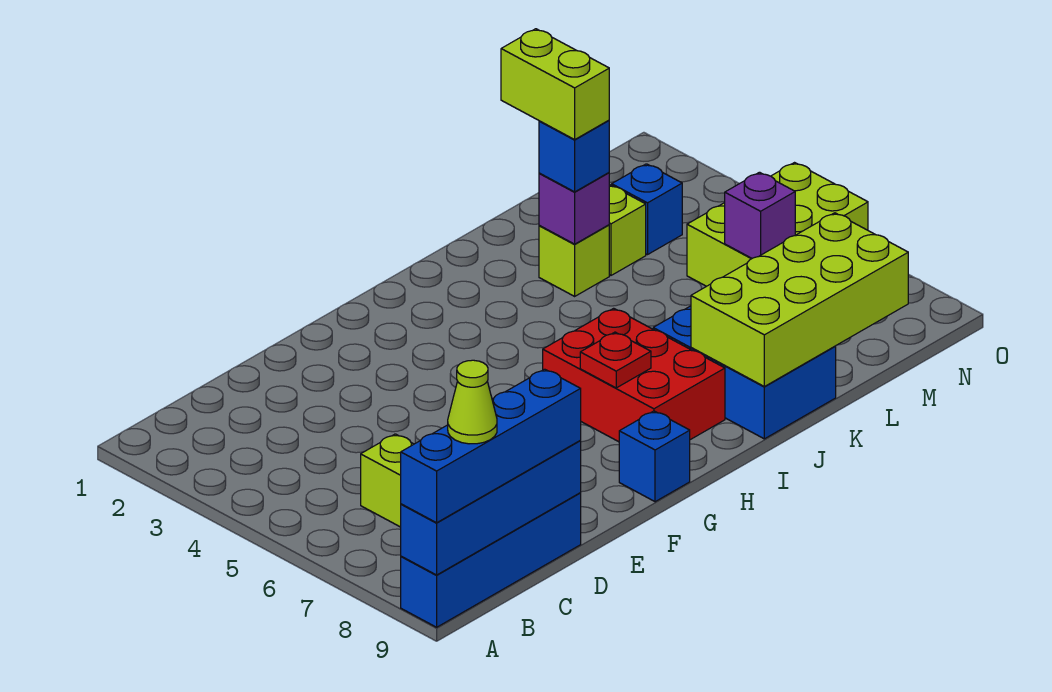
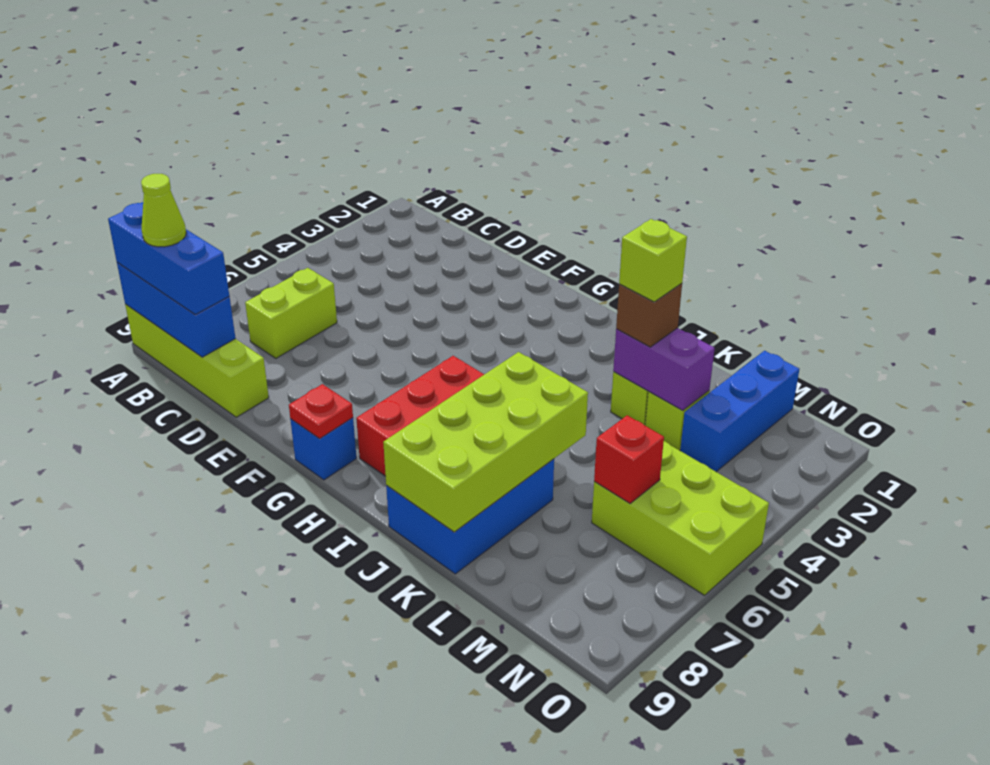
blue 1x4 brick [401,493,581,627] -> lime 1x4 brick [125,304,269,417]
blue 1x4 brick [401,441,581,575] -> blue 1x3 brick [117,262,236,357]
blue 1x4 brick [401,369,581,523] -> blue 1x3 brick [108,202,229,315]
red 1x1 plate [580,332,651,388] -> red 1x1 plate moved to [289,384,353,438]
lime 2x4 brick [691,213,908,386] -> lime 2x4 brick turned to [383,352,588,532]
lime 1x2 brick [501,29,609,139] -> lime 1x1 brick [619,219,687,302]
purple 1x1 brick [539,173,609,244] -> purple 1x2 brick [613,328,715,411]
blue 1x1 brick [539,120,609,192] -> brown 1x1 brick [616,283,682,347]
blue 1x1 brick [612,164,682,255] -> blue 1x3 brick [680,351,799,472]
purple 1x1 brick [725,172,795,258] -> red 1x1 brick [594,415,664,503]

